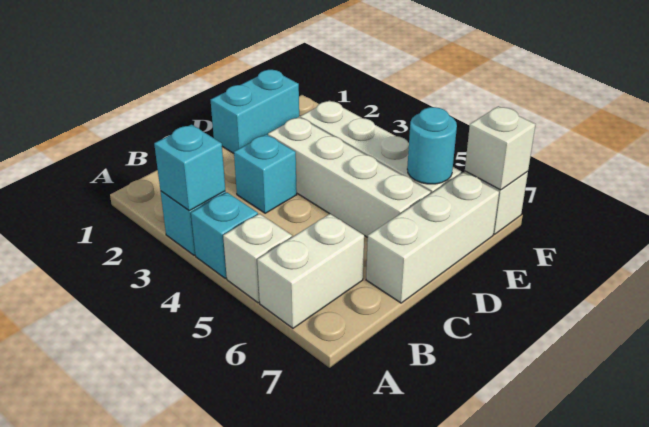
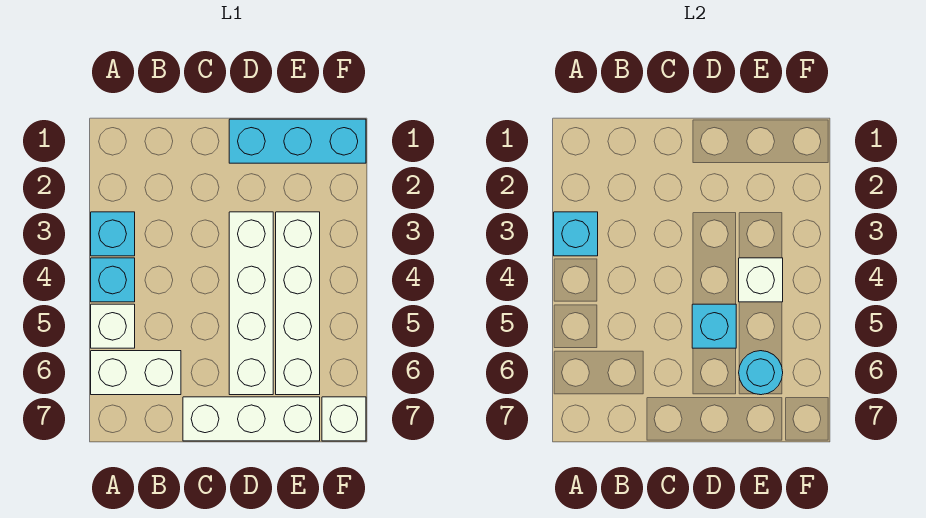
cyan 1x1 brick [234,134,297,213] -> cyan 1x1 brick moved to [692,304,736,348]
cyan 1x2 brick [211,70,299,153] -> cyan 1x3 brick [229,119,366,163]
white 1x1 brick [465,106,536,190] -> white 1x1 brick moved to [739,258,783,302]

